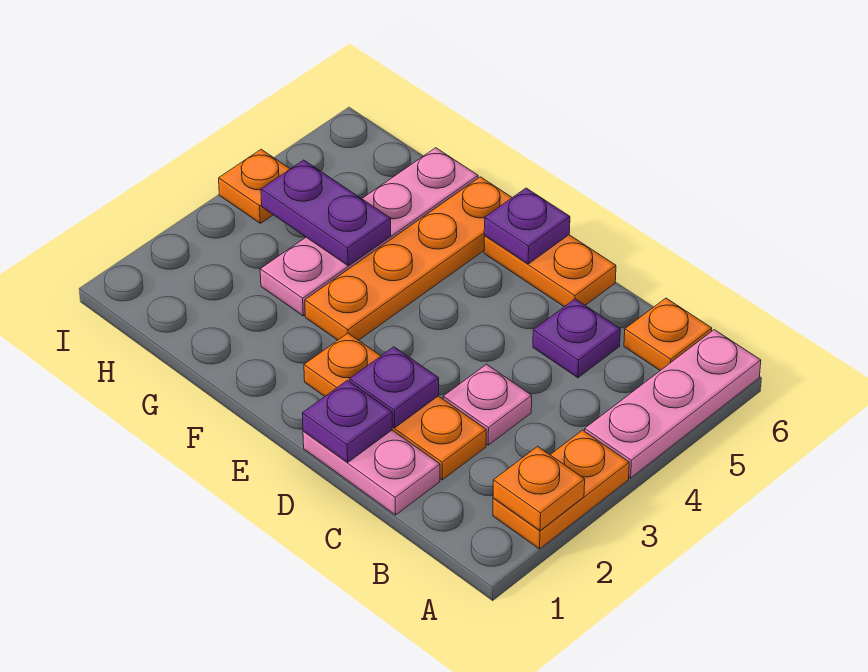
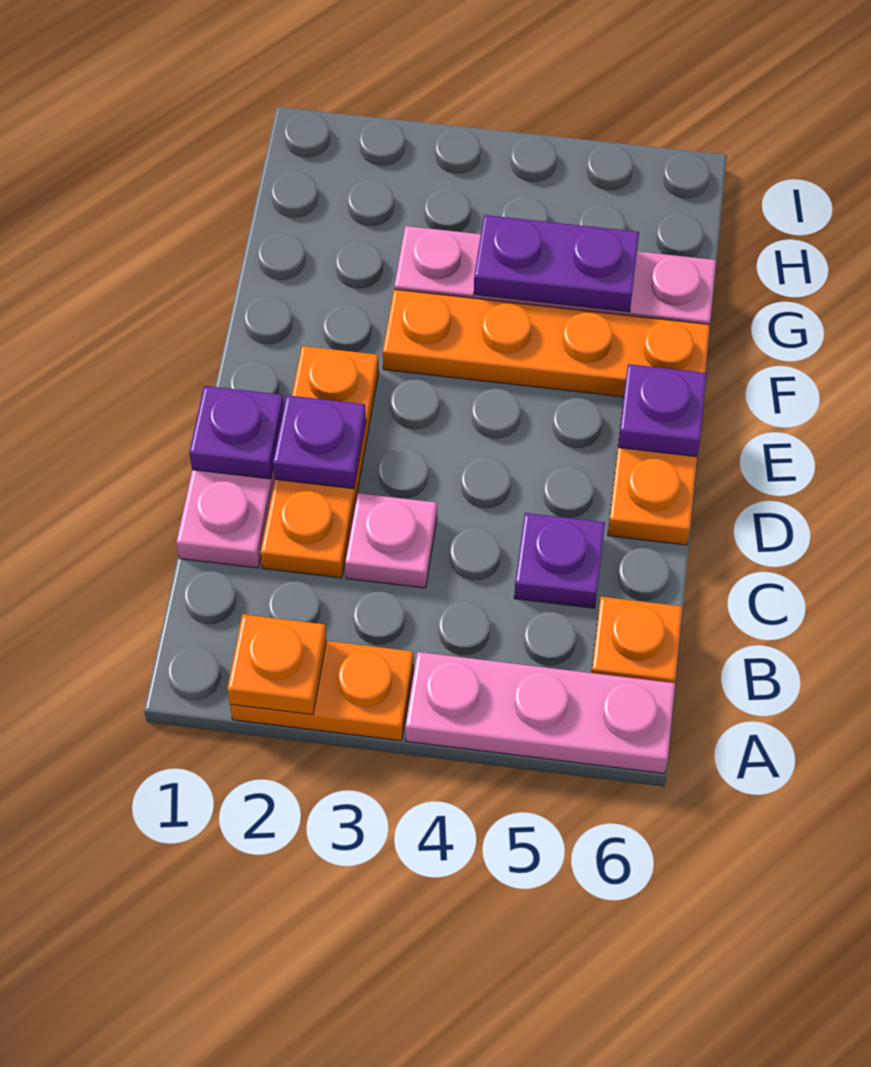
purple 1x2 plate [261,160,391,266] -> purple 1x2 plate turned to [474,215,639,312]
orange 1x1 plate [219,149,290,223] -> none

